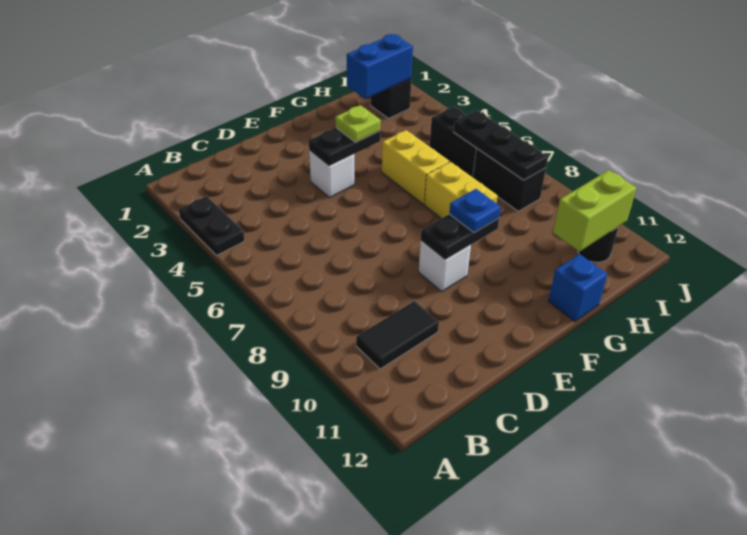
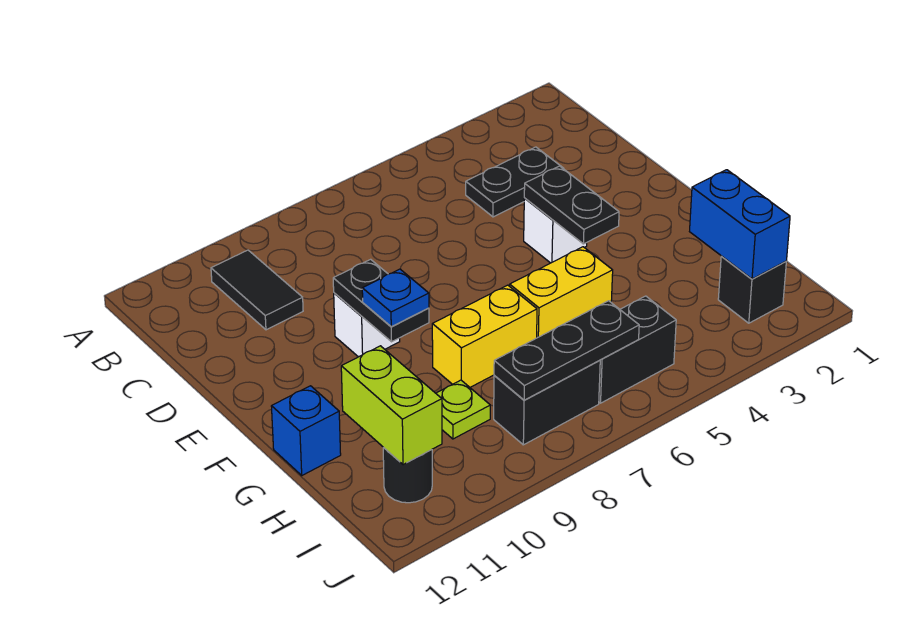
black 1x2 plate [179,196,245,255] -> black 1x2 plate moved to [466,147,564,217]
lime 1x1 plate [335,105,381,142] -> lime 1x1 plate moved to [436,380,490,439]

